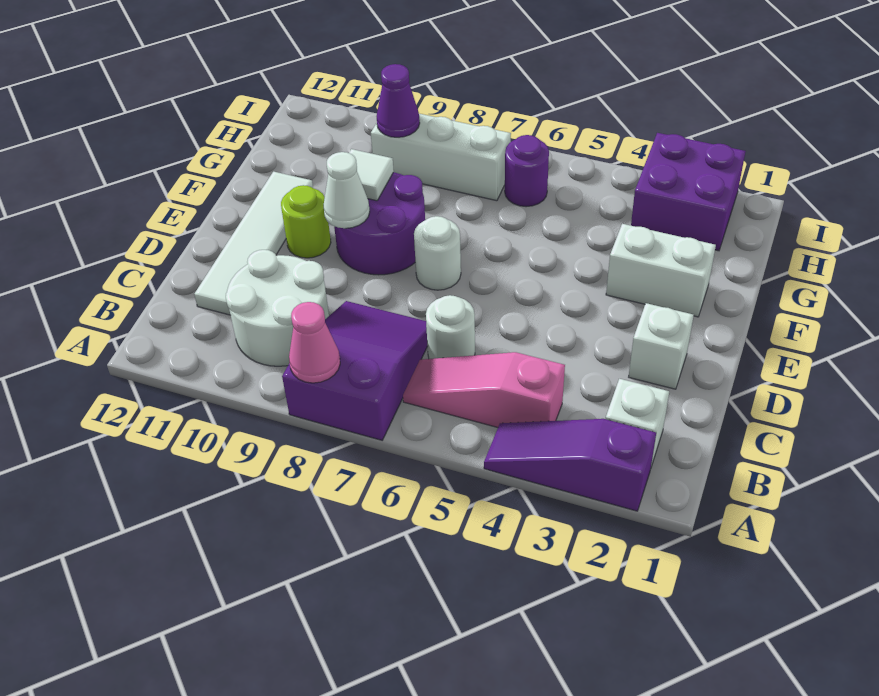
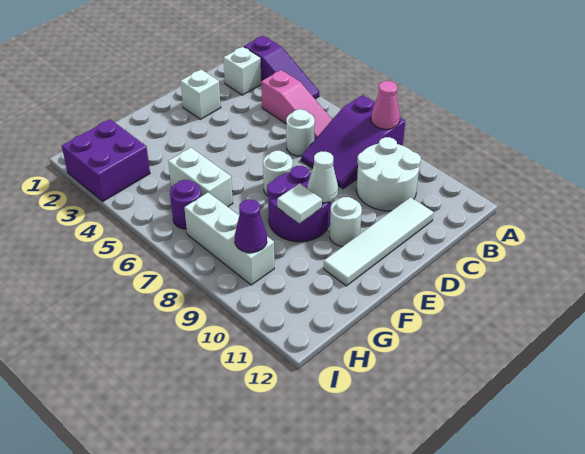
lime 1x1 round brick [281,185,331,258] -> white 1x1 round brick [330,197,362,247]
white 1x2 brick [606,224,716,317] -> white 1x2 brick moved to [168,148,233,207]

